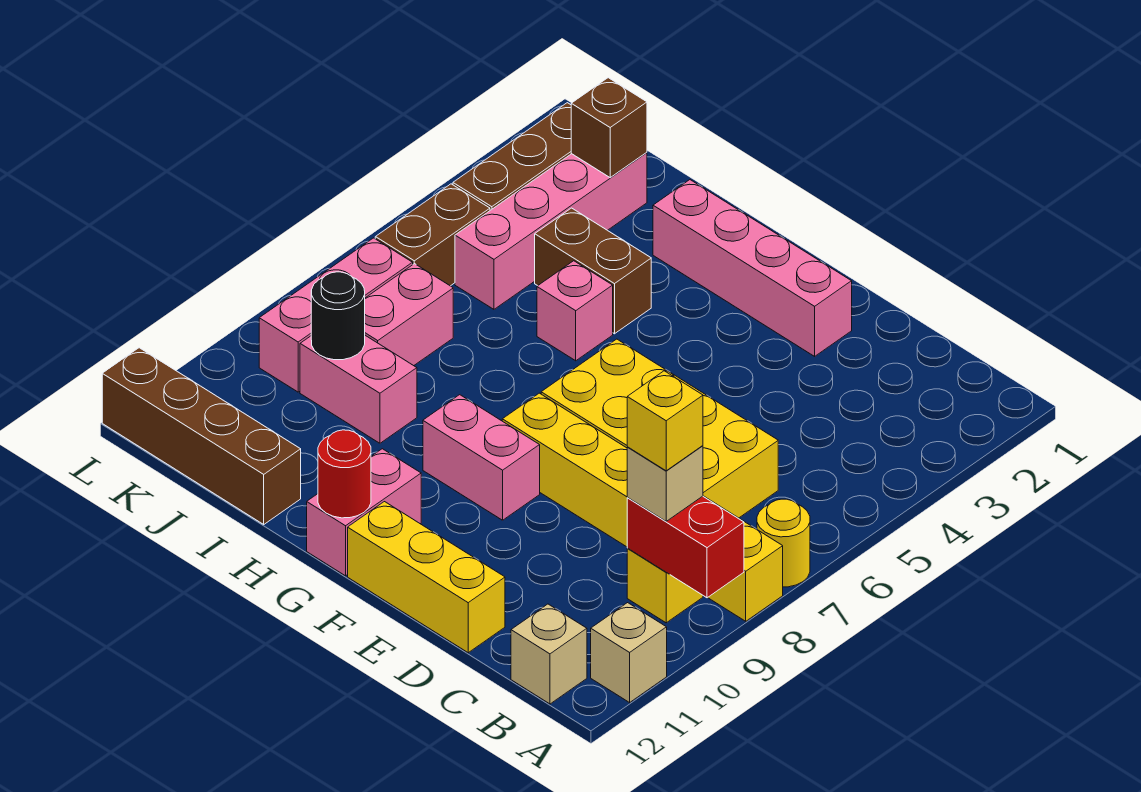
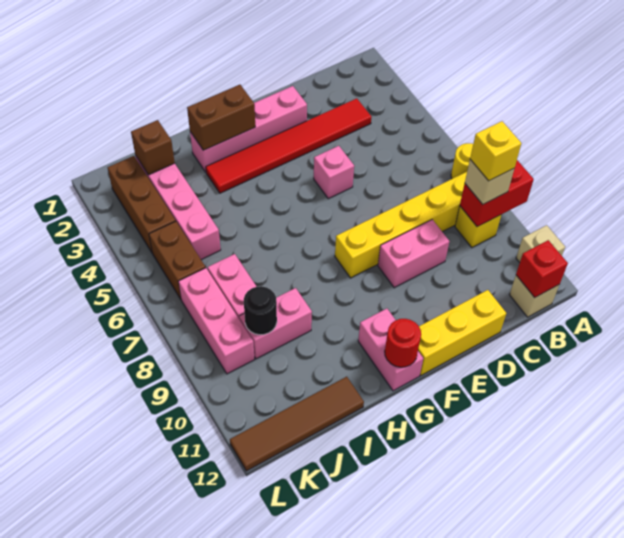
none -> red 1x1 brick [516,240,568,298]
none -> red 1x6 tile [206,98,371,193]
yellow 2x4 brick [541,339,778,518] -> none
pink 1x2 brick [423,395,540,520] -> pink 1x2 brick moved to [378,220,449,288]
brown 1x2 brick [535,208,651,334] -> brown 1x2 brick moved to [187,85,255,150]
pink 1x1 brick [537,261,613,361] -> pink 1x1 brick moved to [314,146,354,199]
brown 1x4 brick [102,348,301,524] -> brown 1x4 tile [230,377,364,471]

